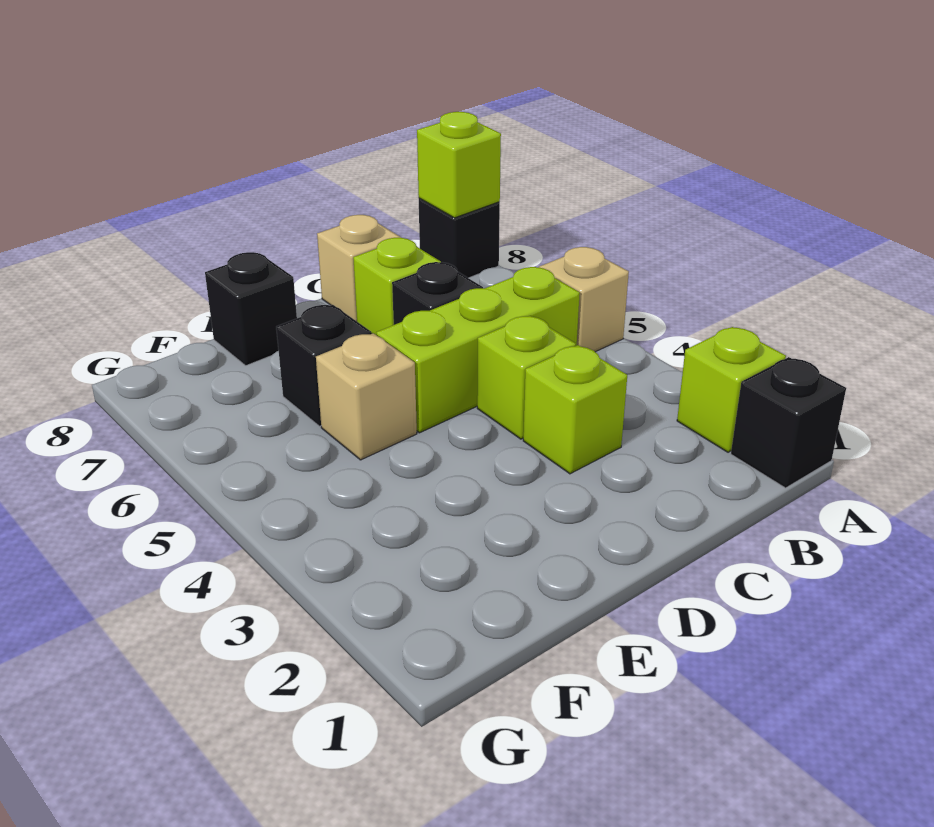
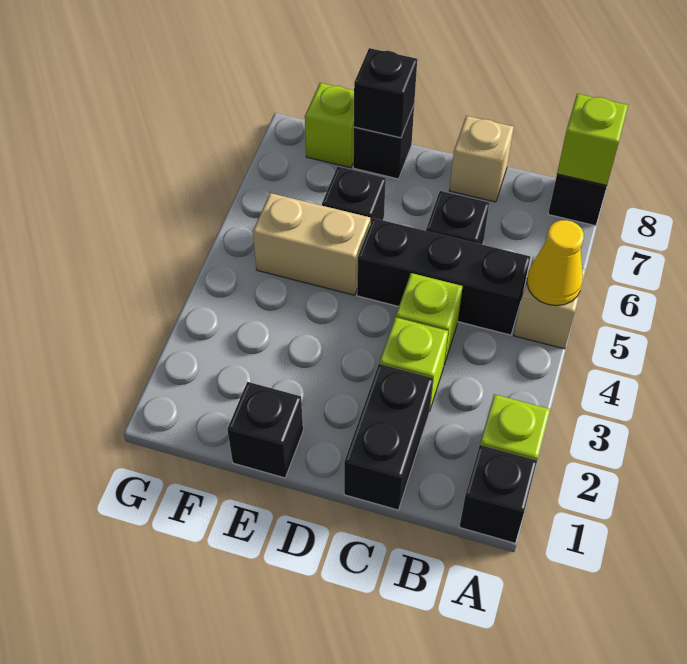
none -> yellow 1x1 cone [527,220,584,306]
lime 1x3 brick [376,267,580,433] -> black 1x3 brick [357,218,530,335]
none -> black 1x2 brick [344,364,433,510]
lime 1x1 brick [353,238,441,335] -> lime 1x1 brick moved to [305,83,354,168]
none -> black 1x1 brick [227,382,303,478]
tan 1x1 brick [316,333,417,460] -> tan 1x2 brick [253,193,370,295]
none -> black 1x1 brick [354,48,417,138]

